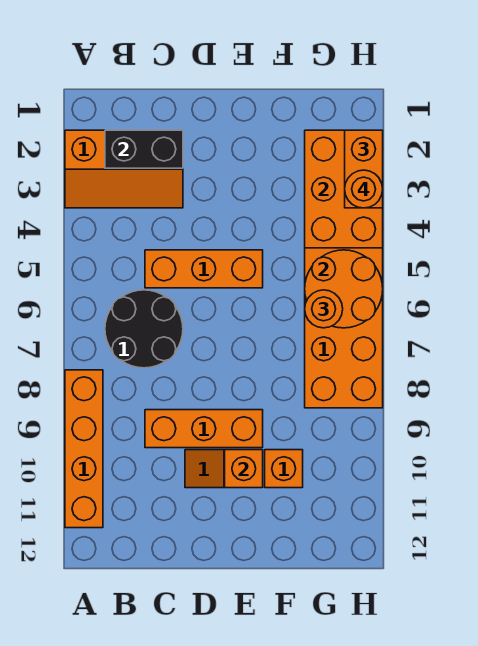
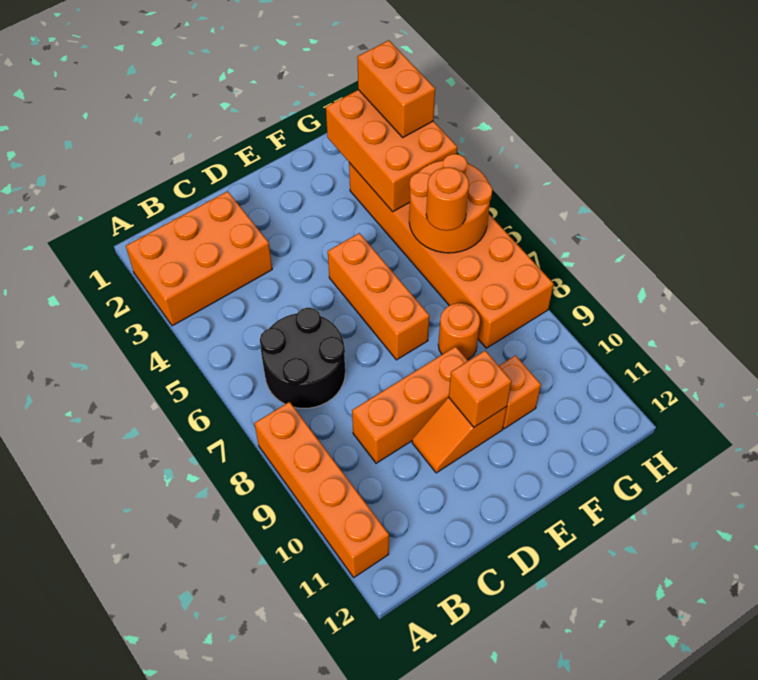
orange 2x3 slope [65,130,183,208] -> orange 2x3 brick [126,191,272,326]
black 1x2 brick [105,130,183,168] -> none
orange 1x3 brick [145,250,263,288] -> orange 1x3 brick turned to [328,233,429,360]
orange 1x1 round brick [345,170,383,208] -> orange 1x1 round brick moved to [438,303,480,360]

